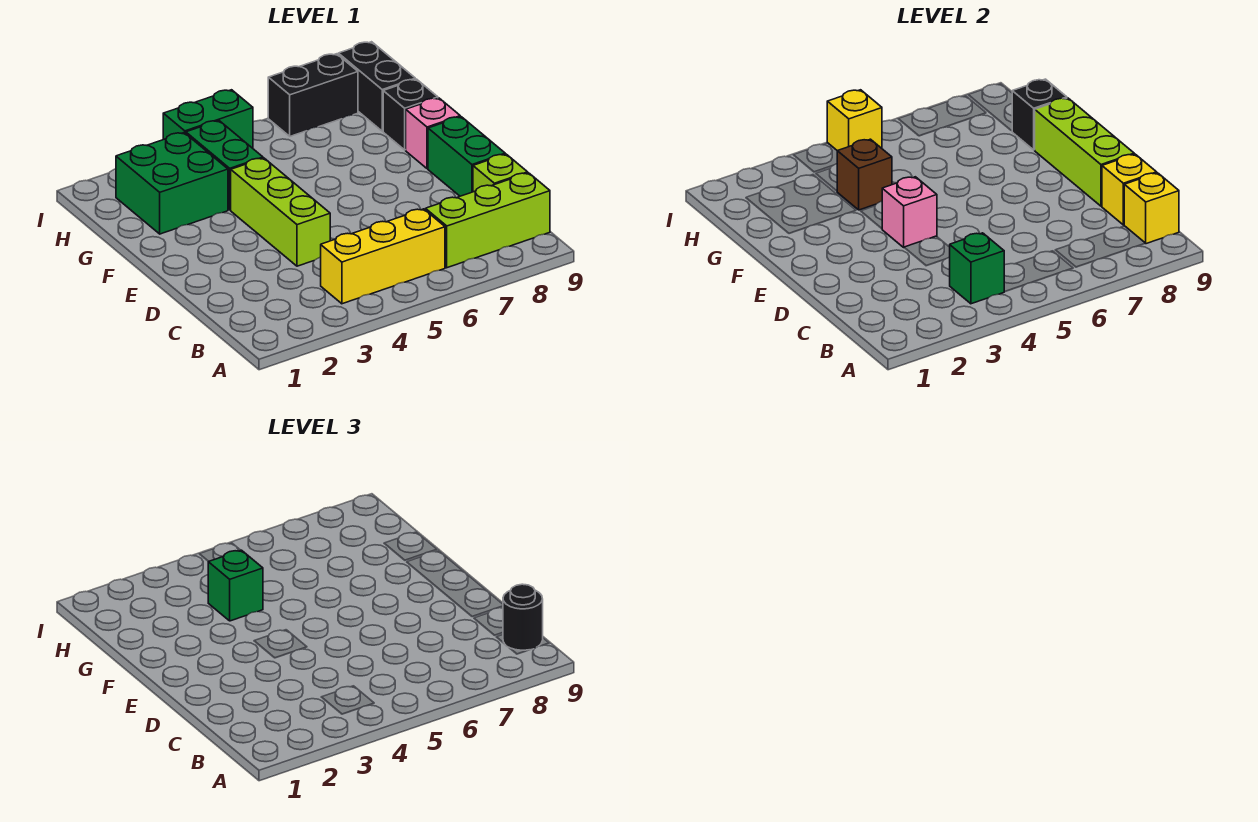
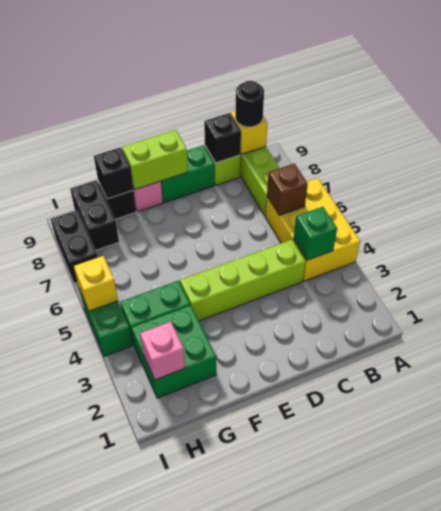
yellow 1x3 brick [321,209,445,304] -> yellow 2x3 brick [265,178,360,281]
yellow 1x1 brick [1102,154,1157,225] -> black 1x1 brick [204,113,241,163]
lime 1x3 brick [231,158,330,266] -> lime 1x4 brick [180,240,305,321]
lime 1x3 brick [1035,98,1134,206] -> lime 1x2 brick [122,130,188,190]
pink 1x1 brick [882,177,937,247] -> pink 1x1 brick moved to [140,322,185,380]
brown 1x1 brick [837,139,892,210] -> brown 1x1 brick moved to [267,163,308,215]
green 1x1 brick [208,550,263,621] -> none
black 1x2 brick [338,42,415,131] -> black 1x2 brick turned to [70,180,119,250]

